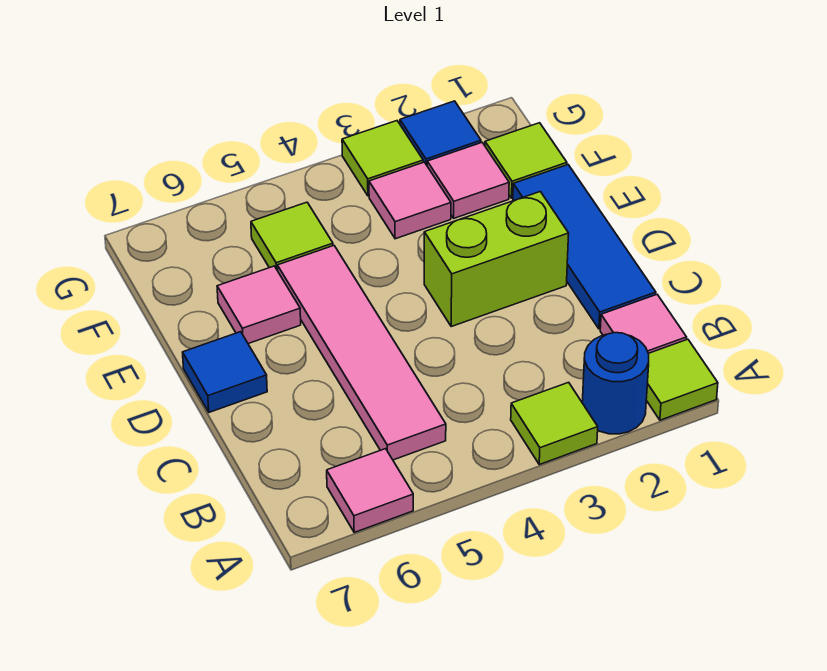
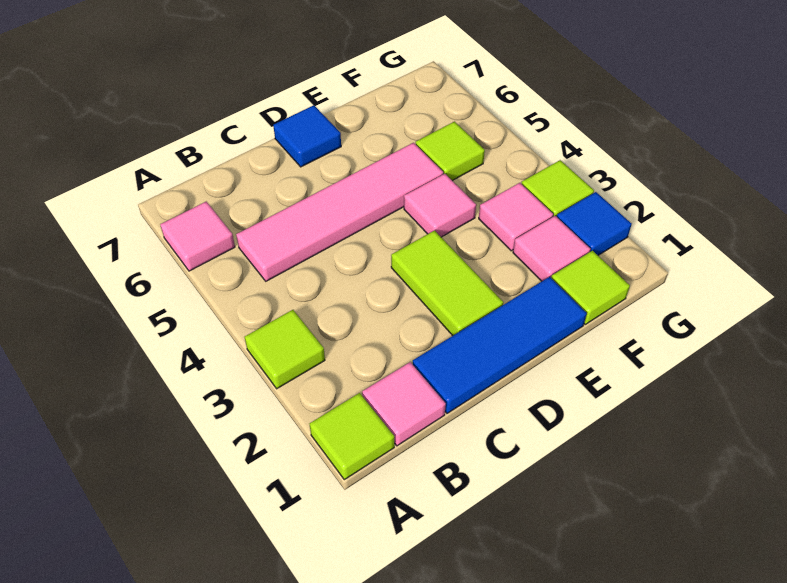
blue 1x1 round brick [582,333,649,434] -> none
lime 1x2 brick [424,192,569,326] -> lime 1x2 tile [391,231,503,336]
pink 1x1 tile [217,266,301,344] -> pink 1x1 tile moved to [404,174,476,237]

